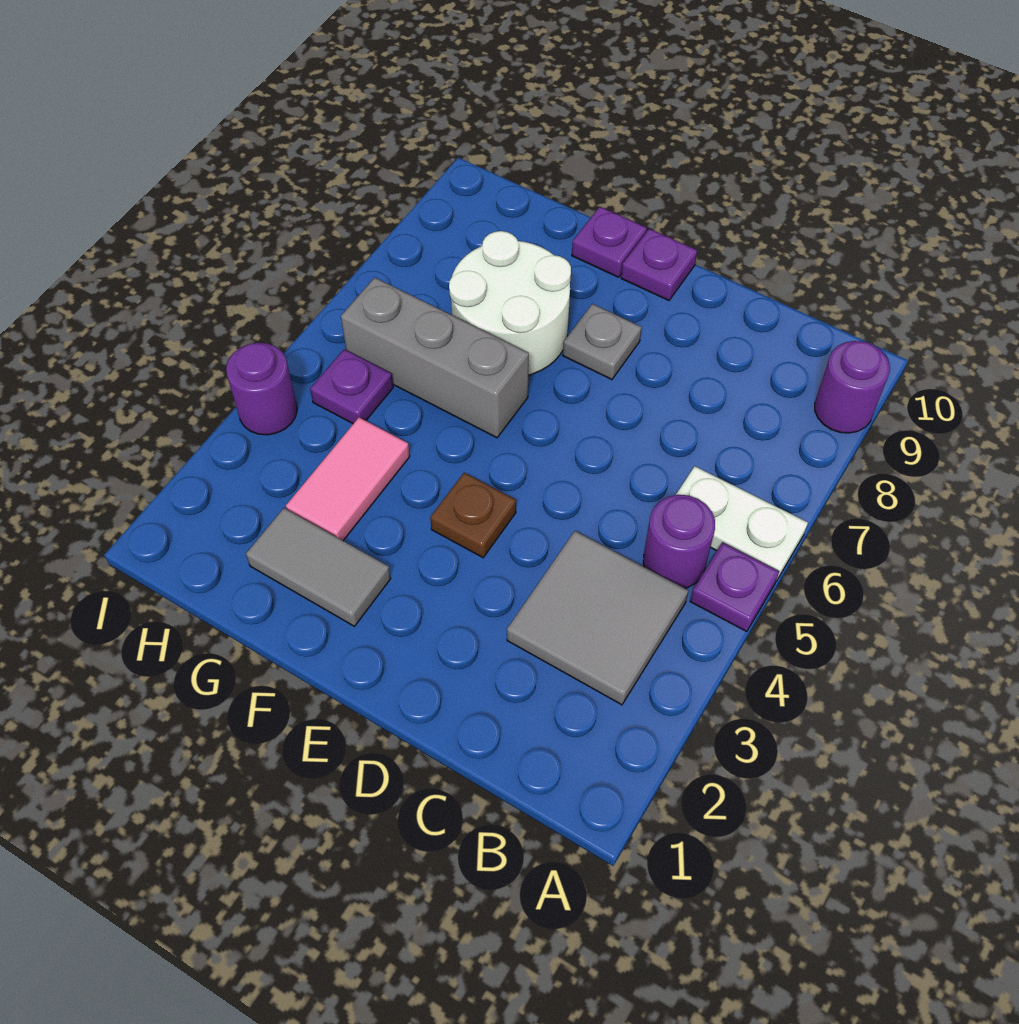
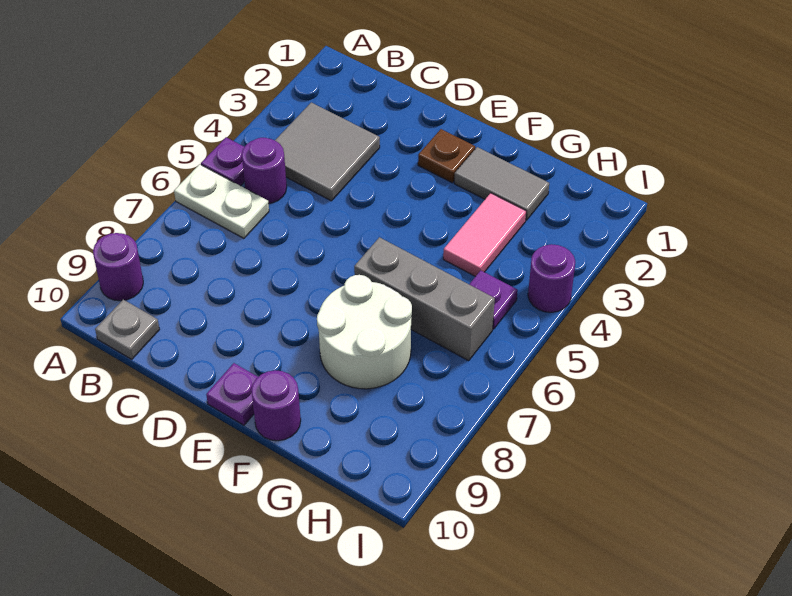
brown 1x1 plate [430,473,516,557] -> brown 1x1 plate moved to [418,129,475,183]
grey 1x1 plate [563,304,642,380] -> grey 1x1 plate moved to [95,300,159,359]
purple 1x1 plate [572,207,647,277] -> purple 1x1 round brick [251,370,301,441]

